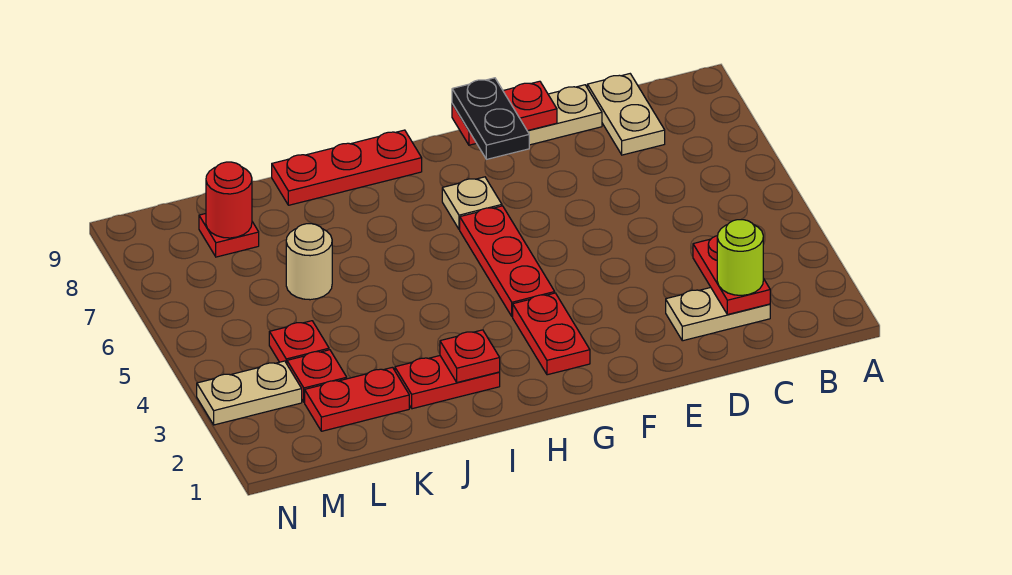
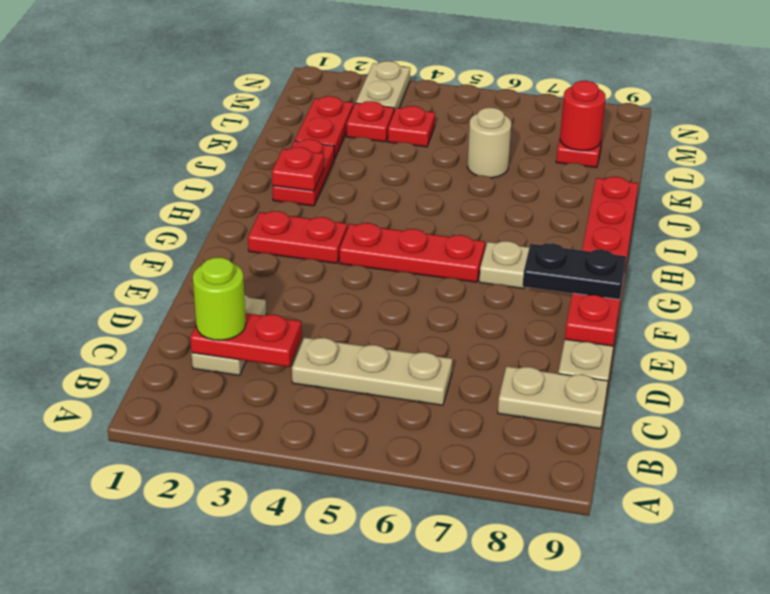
none -> tan 1x3 plate [292,337,452,405]

